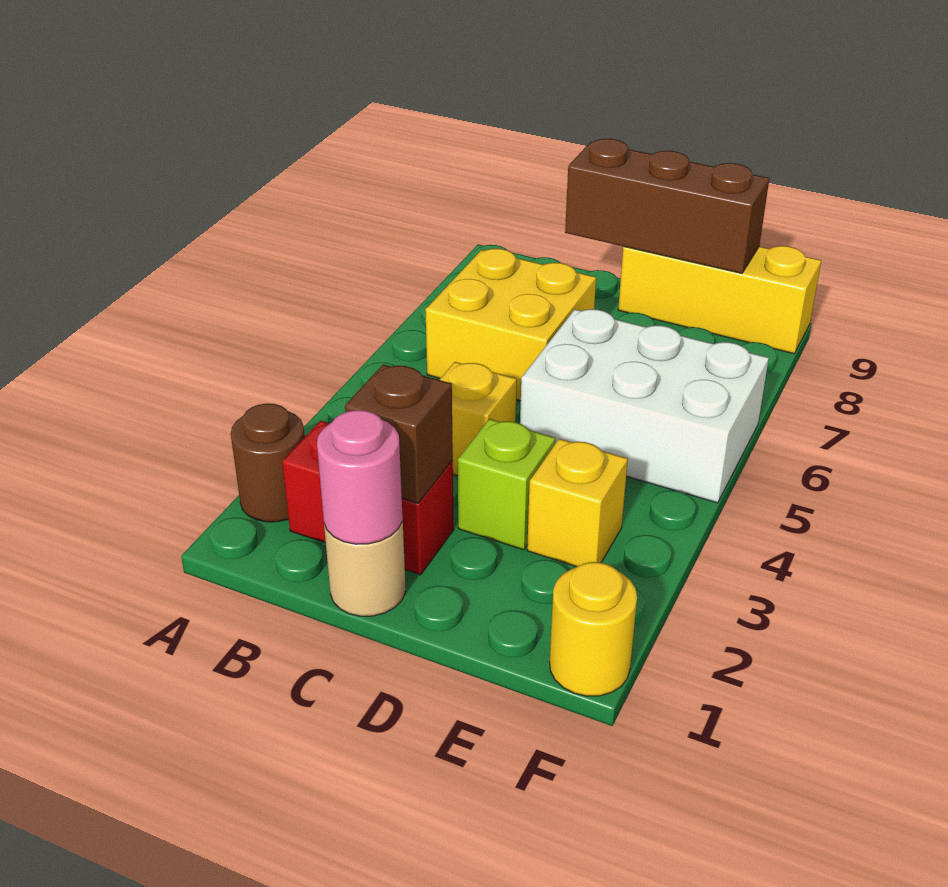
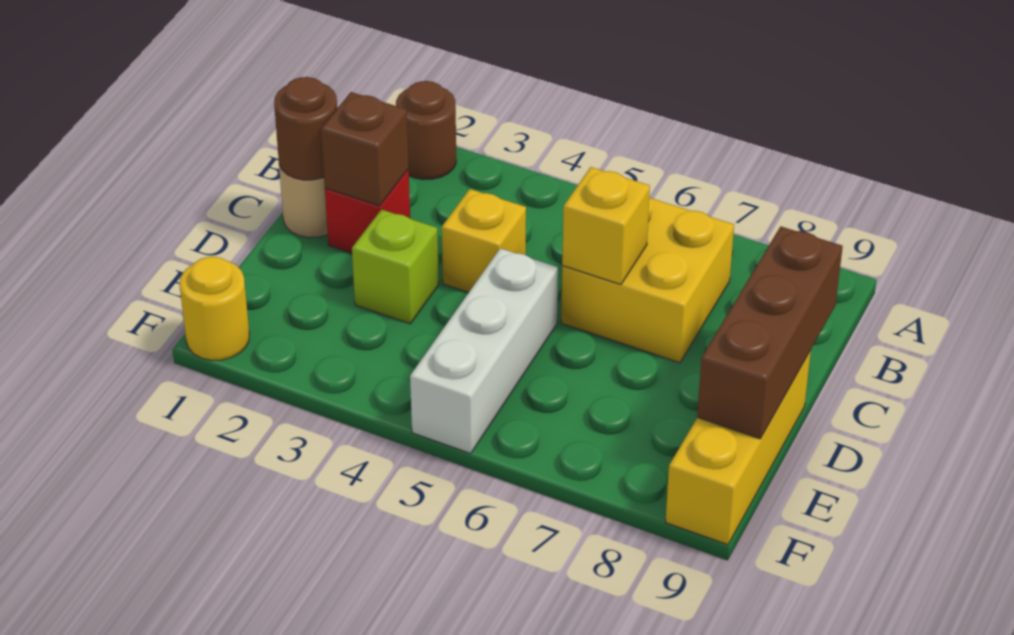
red 1x2 brick [282,421,454,575] -> red 1x1 brick [325,170,410,253]
pink 1x1 round brick [317,410,402,544] -> brown 1x1 round brick [274,77,337,180]
white 2x3 brick [520,309,769,503] -> white 1x3 brick [410,248,558,454]
yellow 1x1 brick [527,439,628,567] -> yellow 1x1 brick moved to [562,167,650,284]

